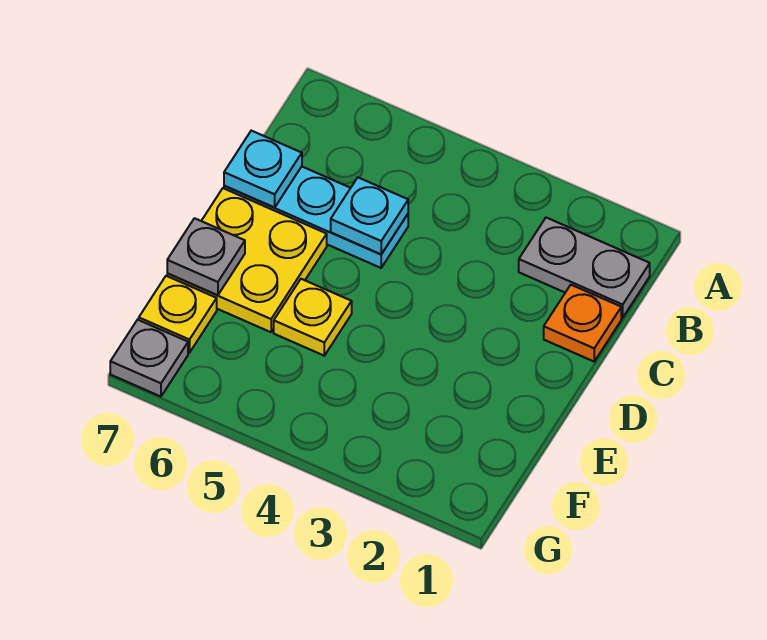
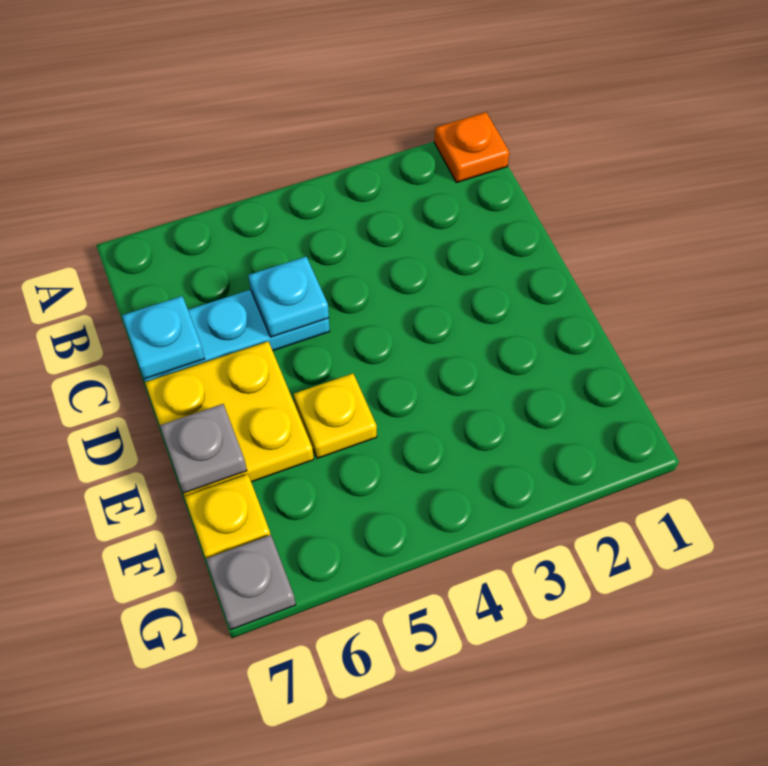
grey 1x2 plate [519,218,650,318] -> none
orange 1x1 plate [544,285,621,361] -> orange 1x1 plate moved to [434,112,509,183]

